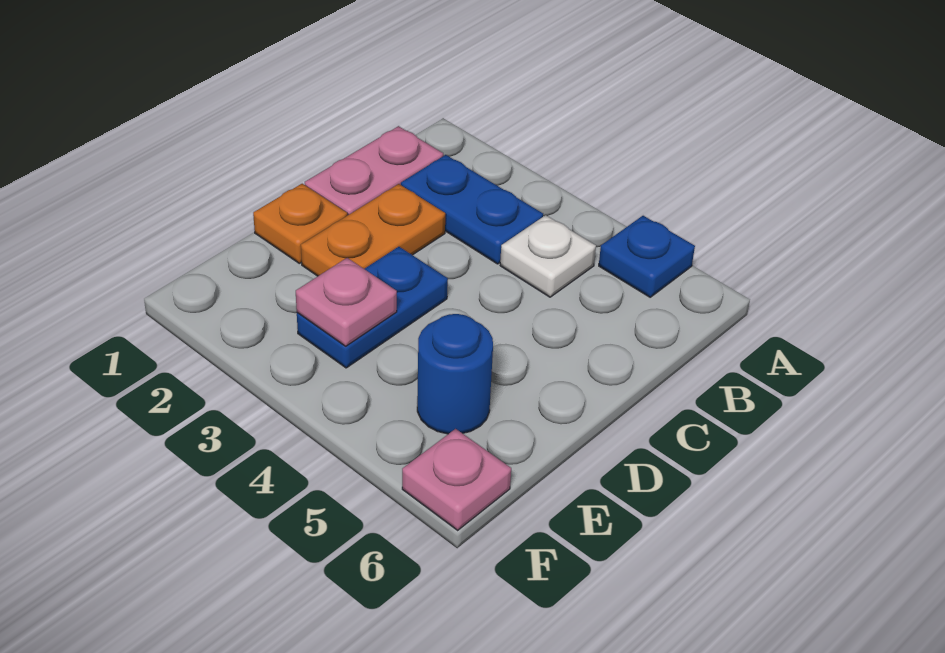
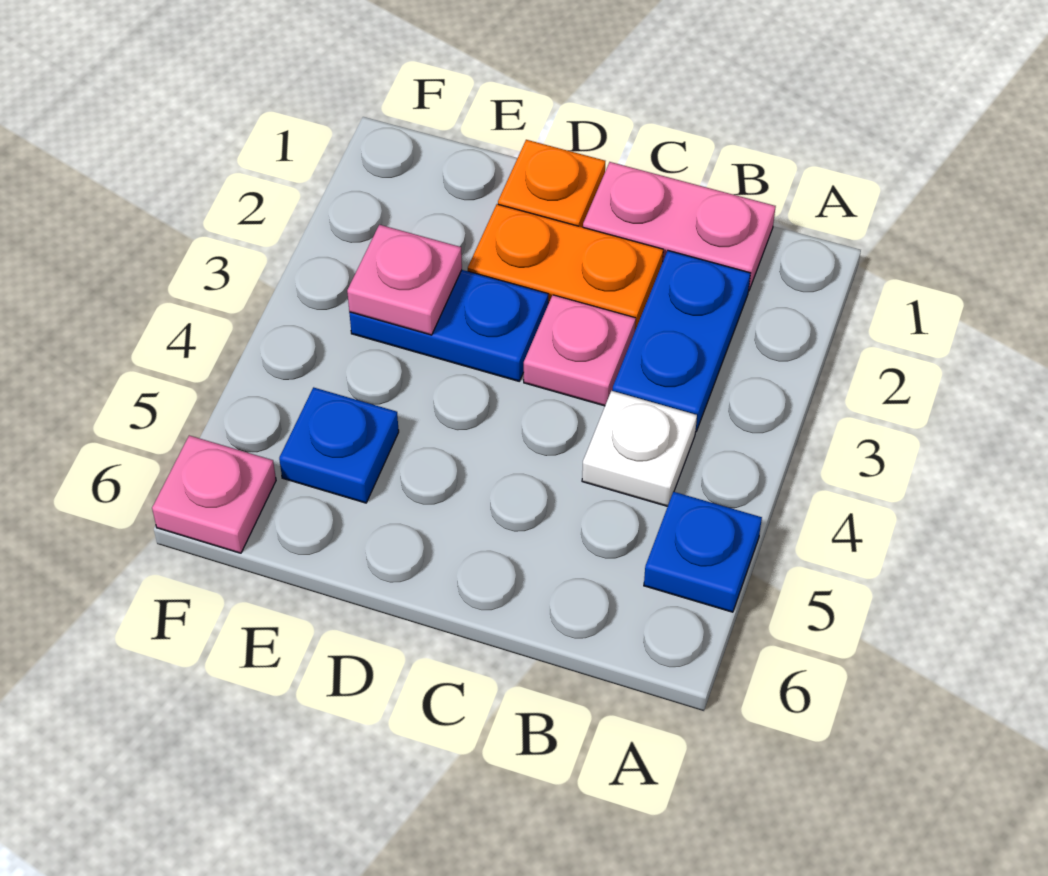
none -> pink 1x1 plate [524,295,636,406]
blue 1x1 round brick [417,314,493,434] -> blue 1x1 plate [279,387,399,503]

